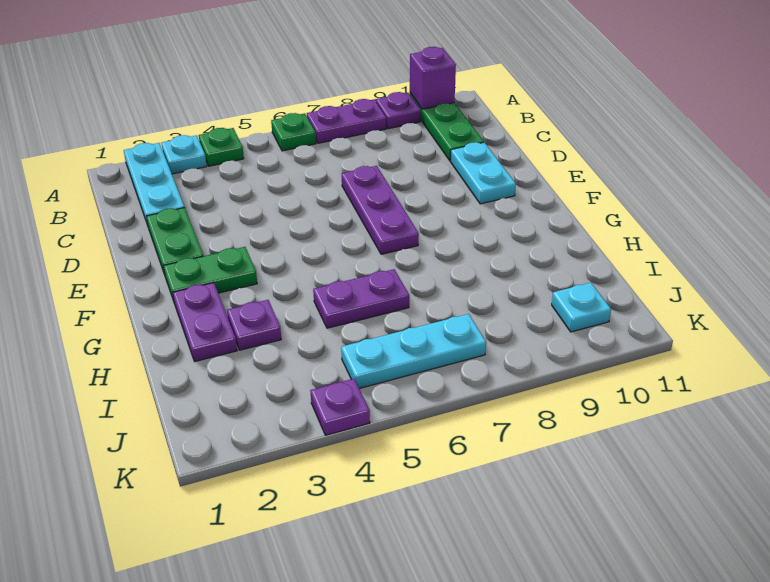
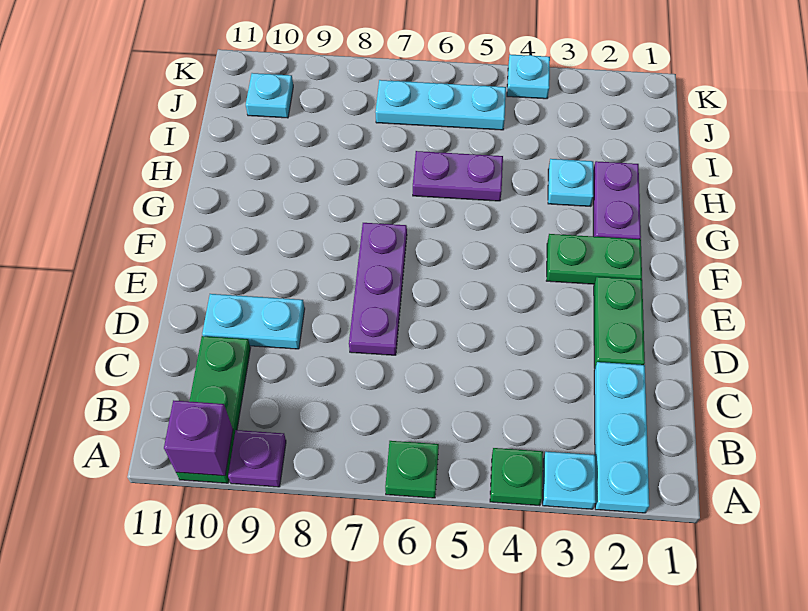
purple 1x2 plate [307,99,386,143] -> none
cyan 1x2 plate [450,142,516,204] -> cyan 1x2 plate turned to [202,294,305,349]
purple 1x1 plate [227,300,281,350] -> cyan 1x1 plate [548,159,593,206]
purple 1x1 plate [310,379,370,435] -> cyan 1x1 plate [507,55,550,99]

